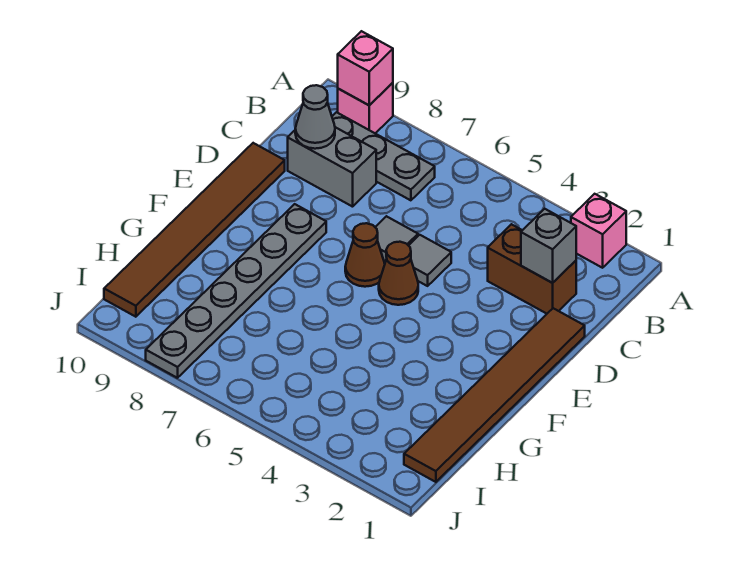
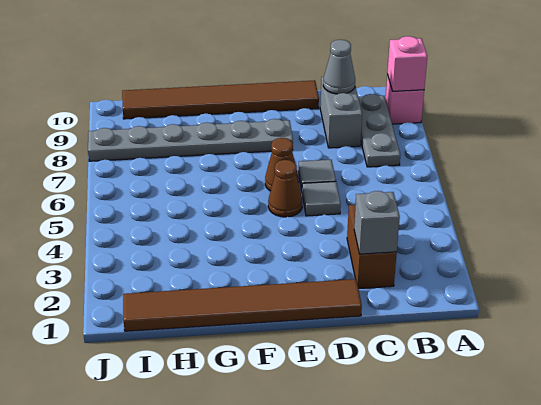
pink 1x1 brick [571,194,626,268] -> none

